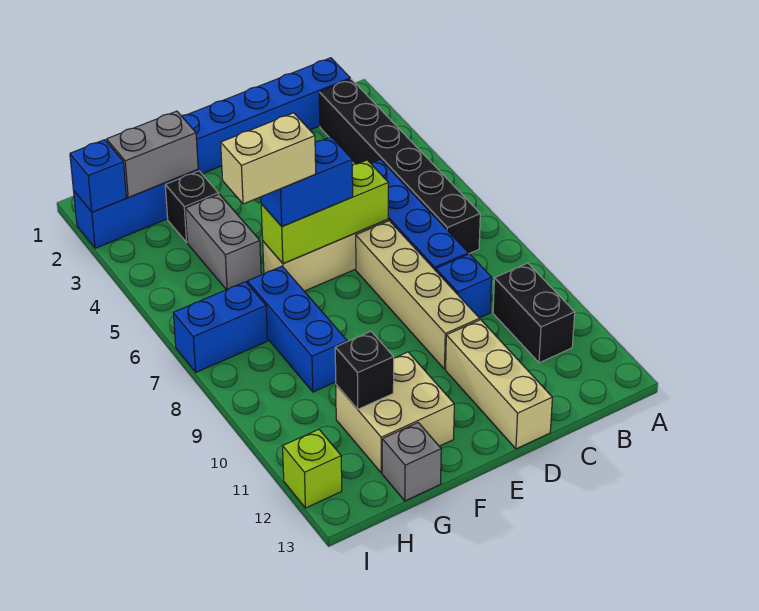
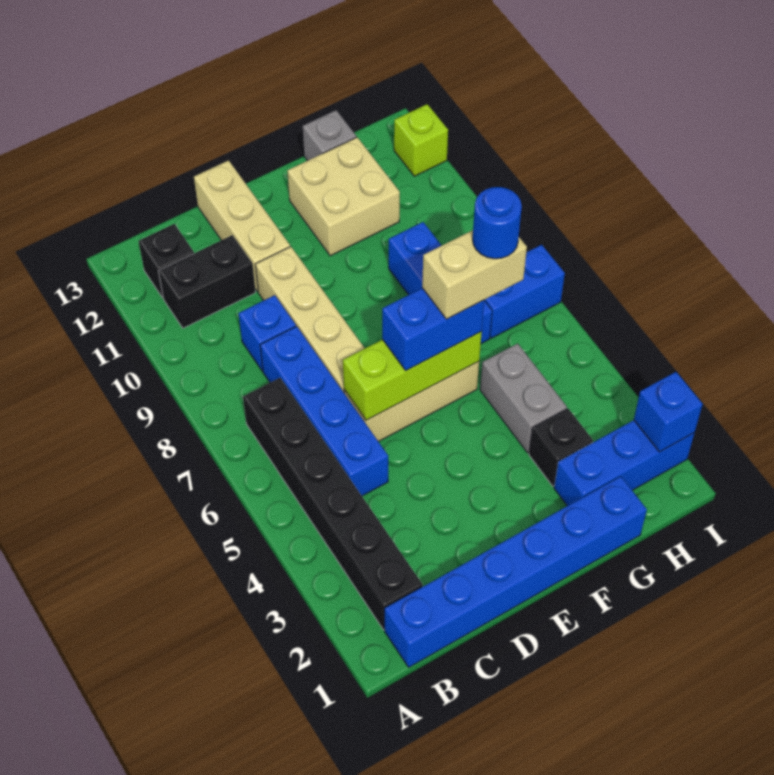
black 1x2 brick [493,263,575,363] -> black 1x2 brick turned to [159,235,256,328]
grey 1x2 brick [107,111,198,198] -> none
none -> blue 1x1 round brick [473,187,522,259]
black 1x1 brick [335,332,394,409] -> black 1x1 brick moved to [138,224,194,298]

